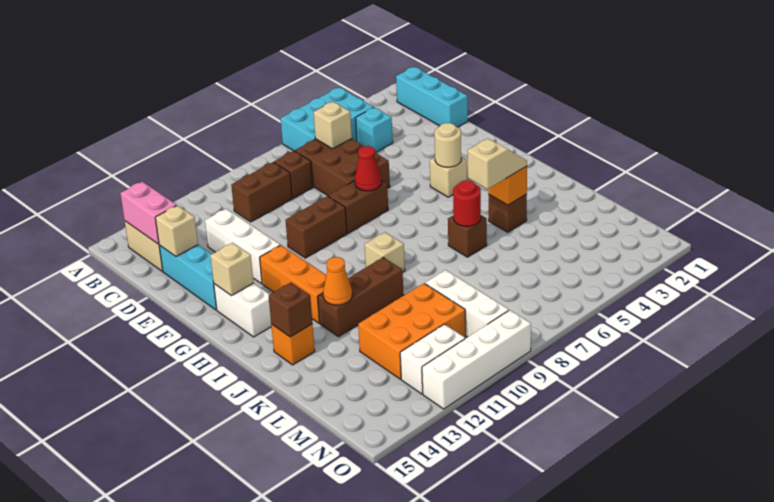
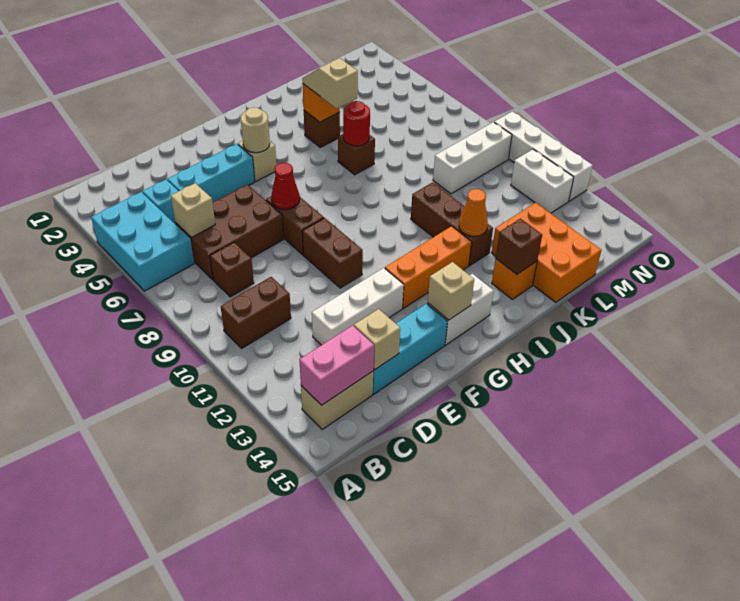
cyan 1x3 brick [396,67,468,127] -> cyan 1x3 brick moved to [167,144,255,202]
brown 1x2 brick [231,162,292,222] -> brown 1x2 brick turned to [221,277,291,348]
tan 1x1 brick [364,232,405,272] -> none
orange 2x3 brick [358,283,466,379] -> orange 2x3 brick moved to [492,203,601,302]

